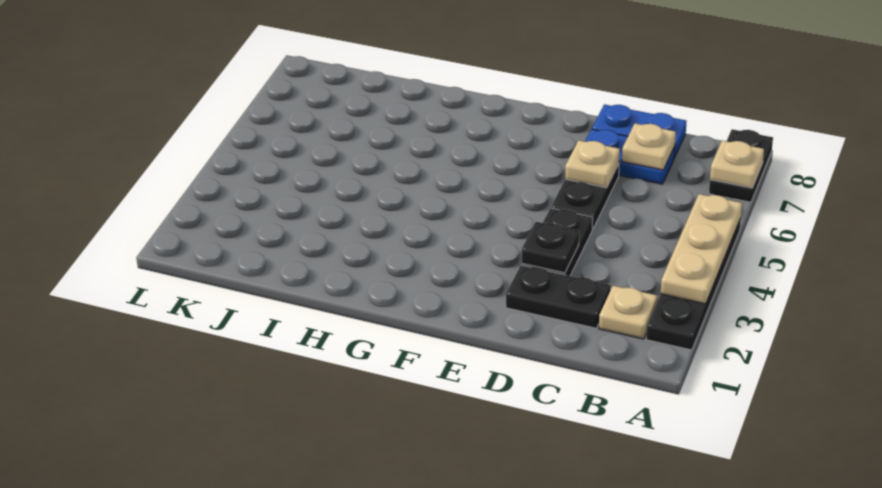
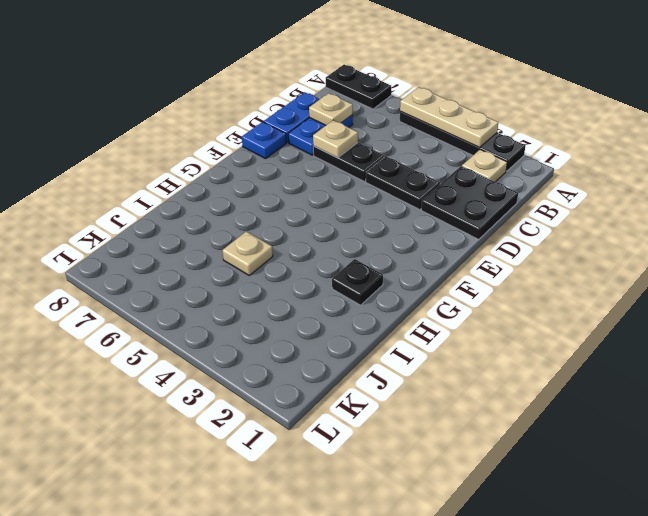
tan 1x1 plate [710,141,764,188] -> tan 1x1 plate moved to [222,231,273,275]
black 1x2 plate [506,265,611,328] -> black 2x2 plate [421,166,518,240]
black 1x1 plate [522,222,579,273] -> black 1x1 plate moved to [332,259,383,305]
none -> blue 1x1 plate [242,122,286,159]

